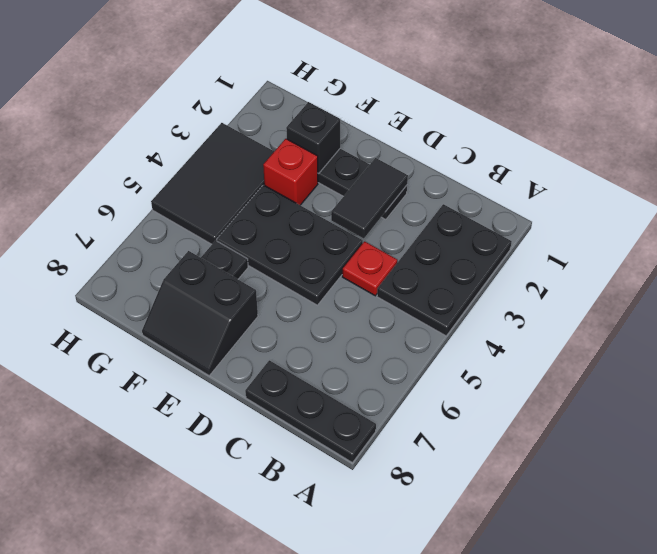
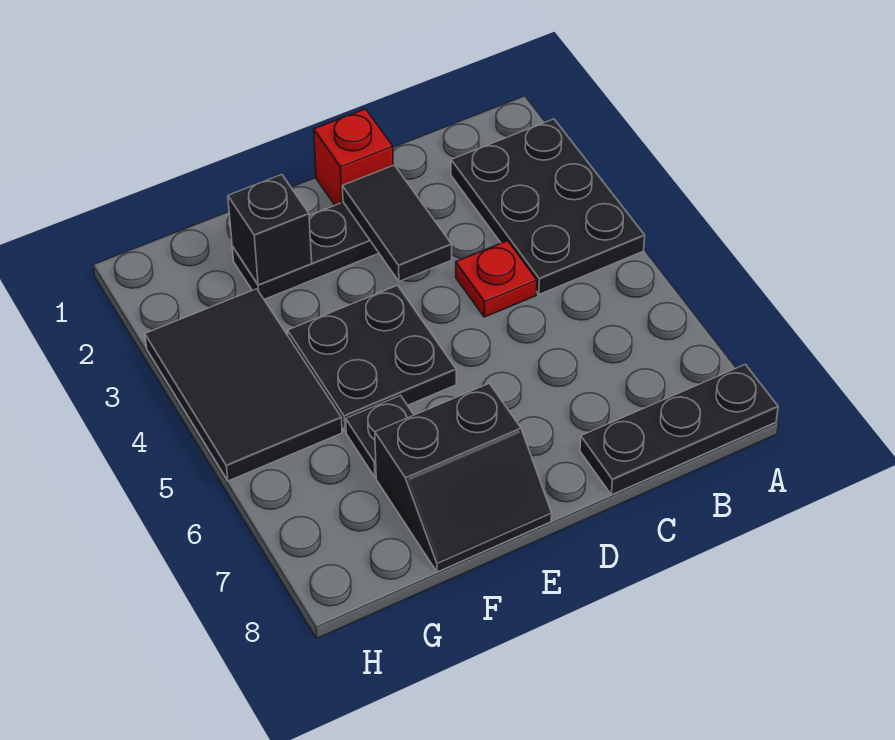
black 2x3 plate [217,185,363,305] -> black 2x2 plate [288,285,456,432]
red 1x1 brick [263,139,318,205] -> red 1x1 brick moved to [314,109,393,205]

